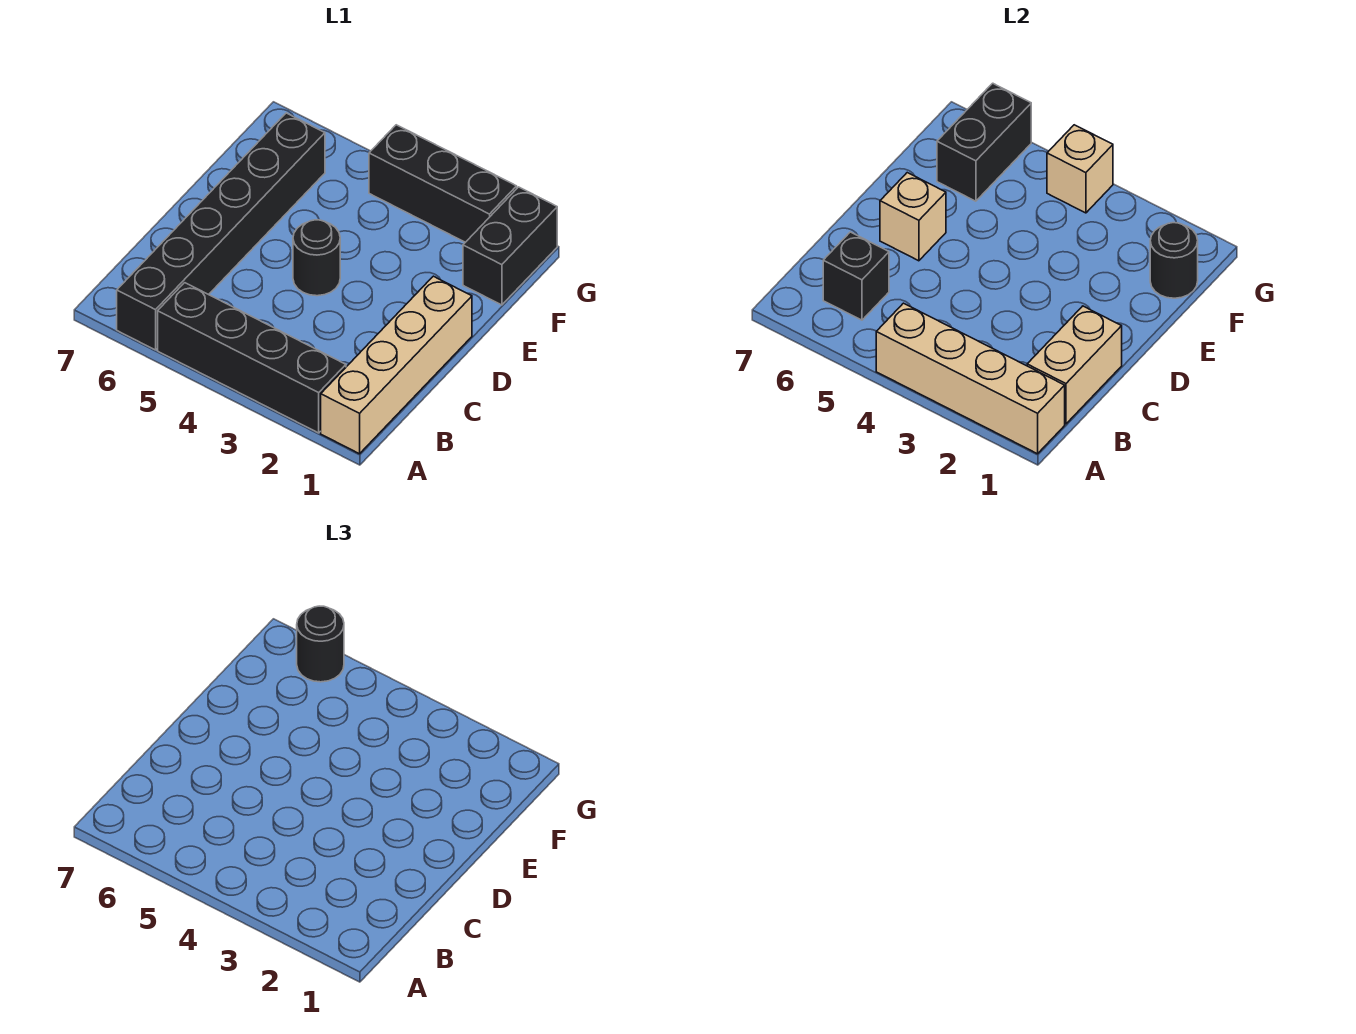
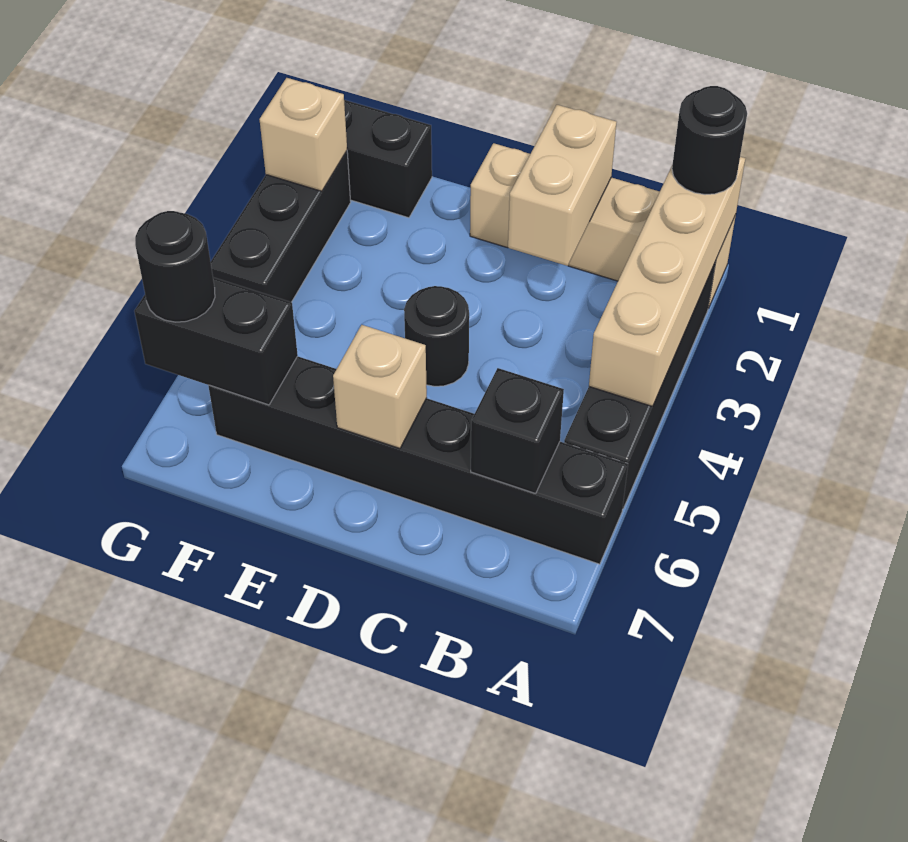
tan 1x2 brick [1027,306,1122,424] -> tan 1x2 brick turned to [508,105,617,266]
black 1x1 round brick [1150,223,1198,298] -> black 1x1 round brick moved to [672,86,747,195]
tan 1x1 brick [1047,125,1113,213] -> tan 1x1 brick moved to [259,78,347,191]

